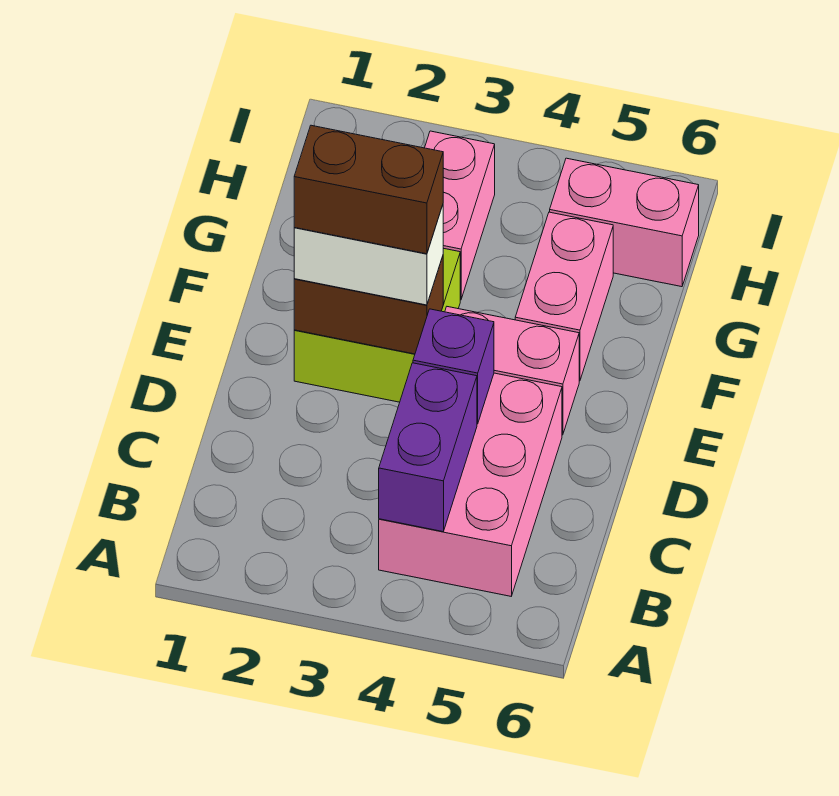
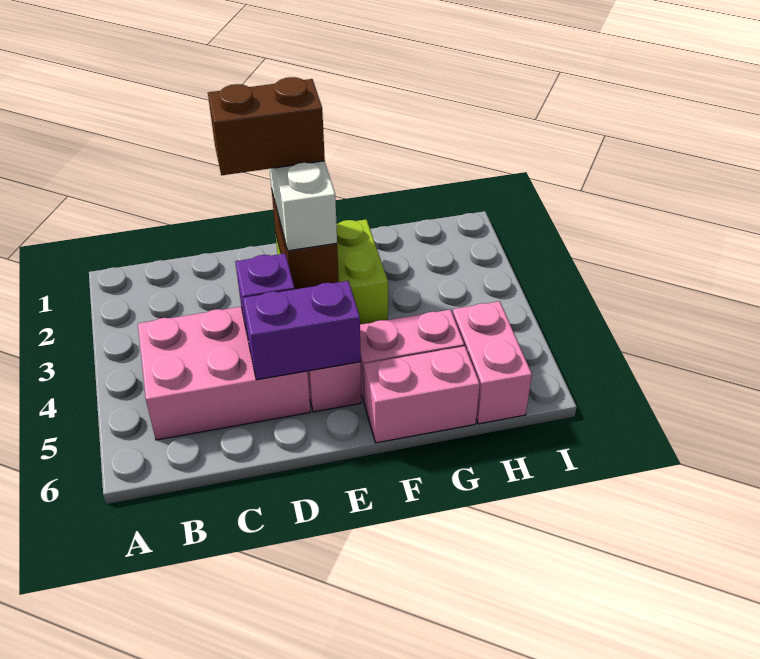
purple 1x2 brick [379,363,477,532] -> purple 1x2 brick moved to [243,281,361,380]
brown 1x2 brick [294,125,443,254] -> brown 1x2 brick turned to [208,77,325,175]
pink 1x2 brick [425,131,495,300] -> pink 1x2 brick moved to [364,346,480,443]

